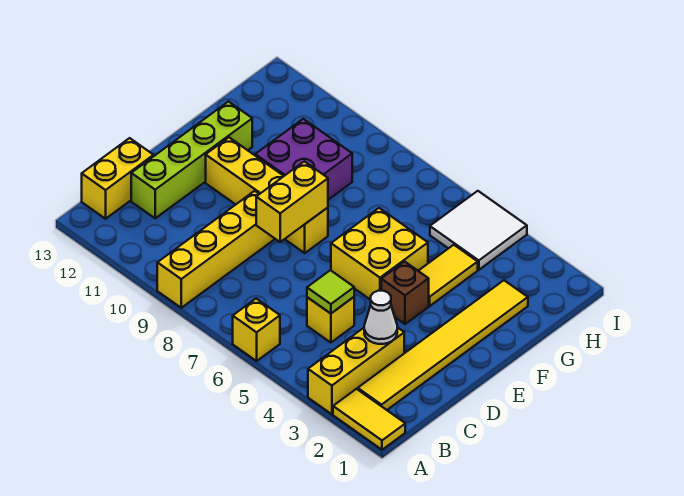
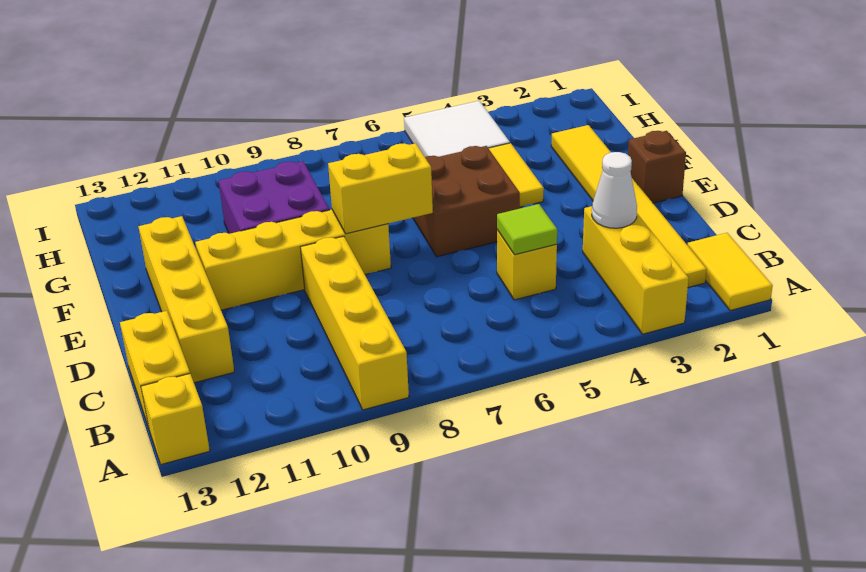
yellow 1x2 tile [333,389,405,450] -> yellow 1x2 tile turned to [688,233,773,311]
yellow 1x1 brick [233,299,280,361] -> yellow 1x1 brick moved to [141,374,210,464]
lime 1x4 brick [131,102,252,218] -> yellow 1x4 brick [138,216,234,383]
yellow 1x2 brick [256,161,328,242] -> yellow 1x2 brick turned to [328,143,433,234]
brown 1x1 brick [381,262,429,324] -> brown 1x1 brick moved to [628,131,686,203]
yellow 2x2 brick [331,208,428,300] -> brown 2x2 brick [413,146,520,257]

